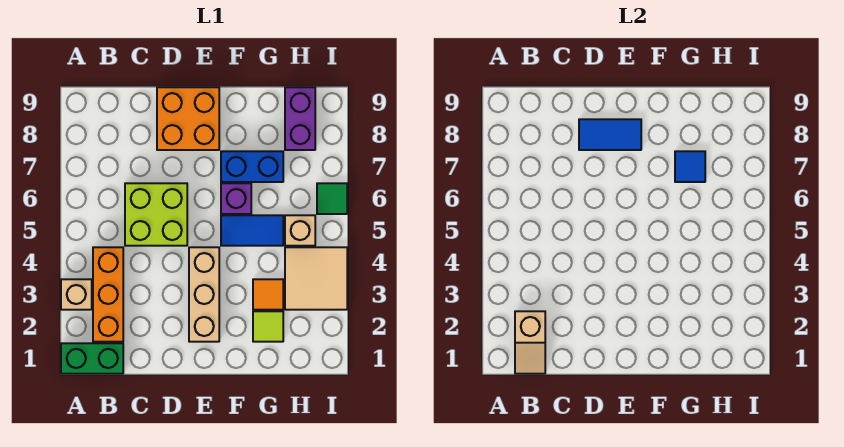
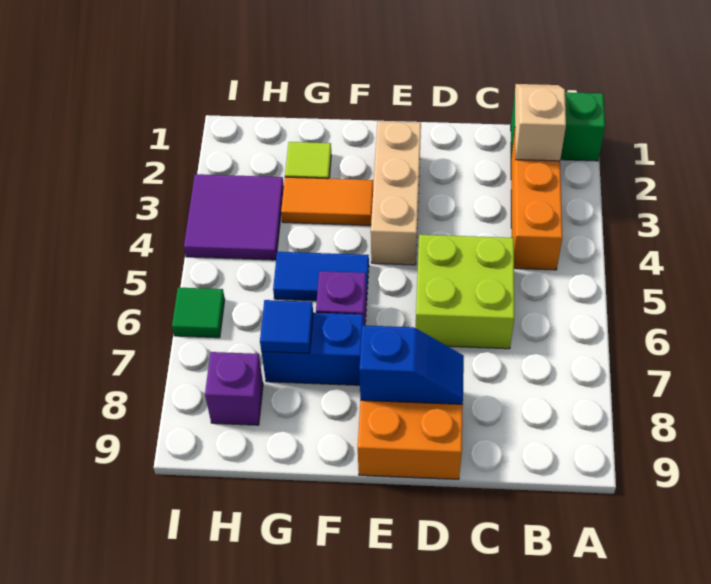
tan 1x1 brick [61,279,92,310] -> none
blue 1x2 tile [579,119,641,150] -> blue 1x2 slope [359,325,464,404]
orange 1x1 tile [253,279,283,310] -> orange 1x2 tile [281,177,373,225]
tan 2x2 tile [285,247,347,310] -> purple 2x2 tile [184,174,284,260]
tan 1x1 brick [285,215,315,246] -> none
purple 1x2 brick [285,87,315,150] -> purple 1x1 brick [205,352,263,425]

